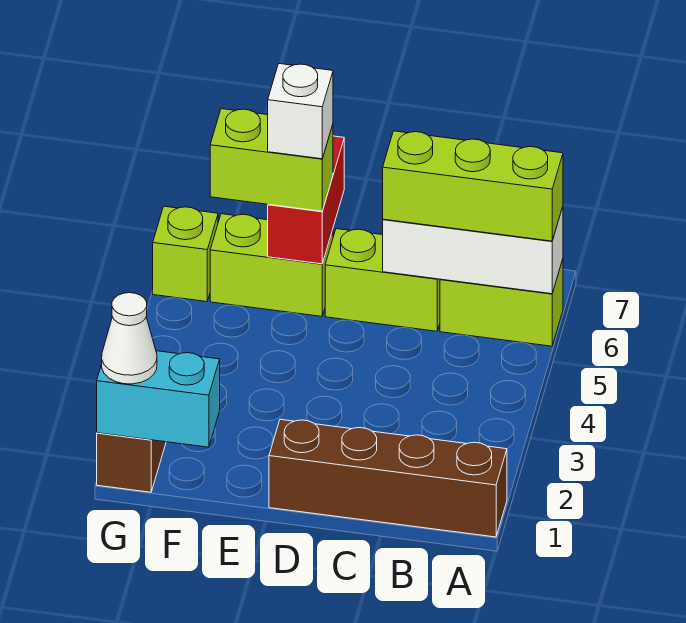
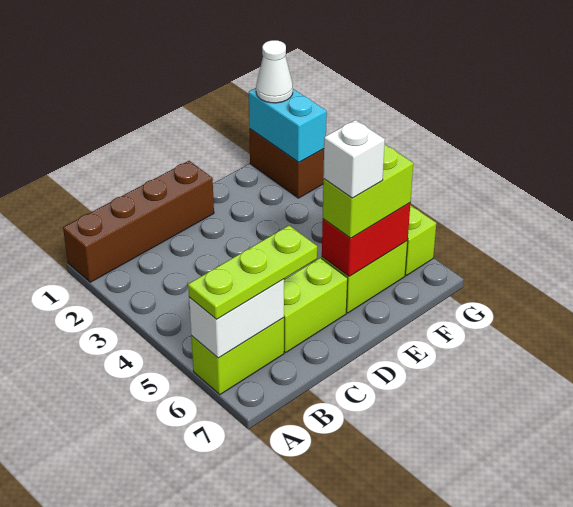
white 1x3 brick [383,207,563,294] -> white 1x2 brick [189,279,284,358]
lime 1x3 brick [383,131,563,241] -> lime 1x3 plate [188,226,317,320]
red 1x2 brick [268,136,344,264] -> red 1x2 brick turned to [322,203,410,277]
cyan 1x2 brick [97,351,220,447] -> cyan 1x2 brick turned to [249,88,327,162]

